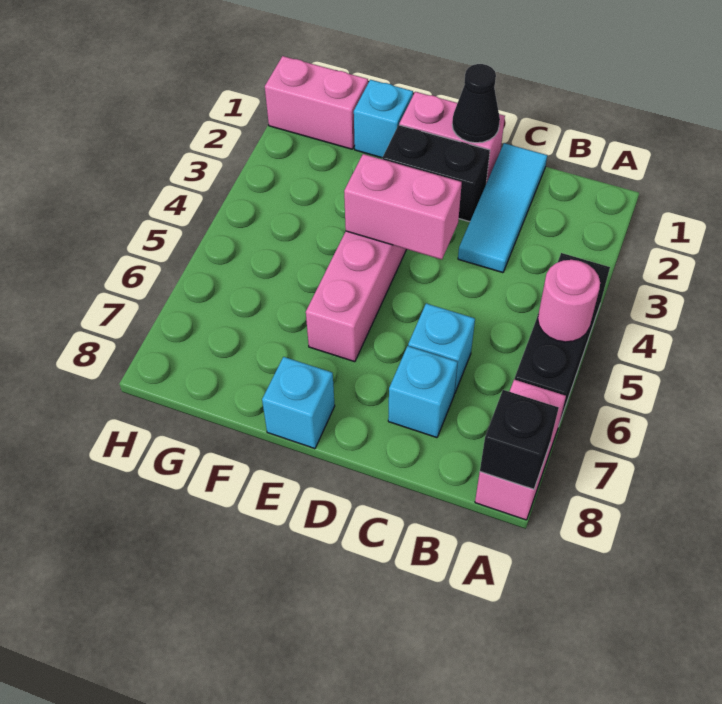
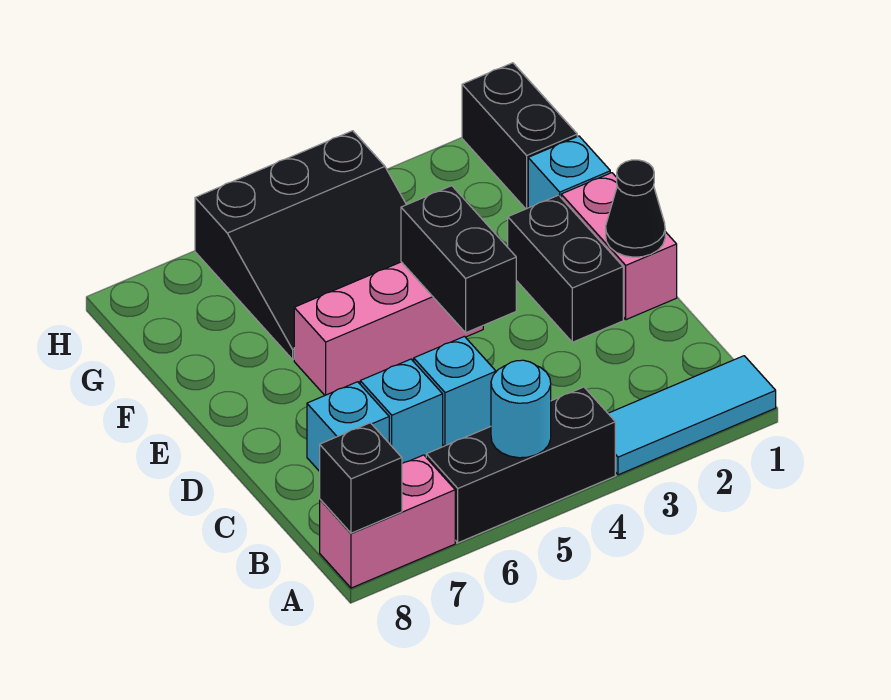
pink 1x1 round brick [538,260,600,342] -> cyan 1x1 round brick [491,360,551,458]
cyan 1x3 tile [458,143,547,273] -> cyan 1x3 tile moved to [608,356,776,475]
pink 1x2 brick [344,154,462,259] -> black 1x2 brick [401,186,516,333]
cyan 1x1 brick [262,357,335,449] -> cyan 1x1 brick moved to [414,336,496,446]
none -> black 3x3 slope [195,131,406,360]
pink 1x2 brick [265,56,368,149] -> black 1x2 brick [462,63,577,209]

